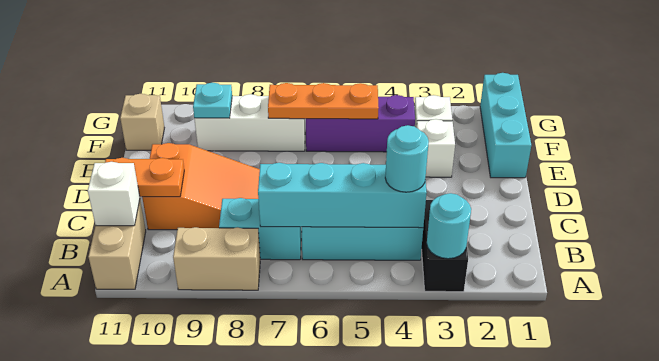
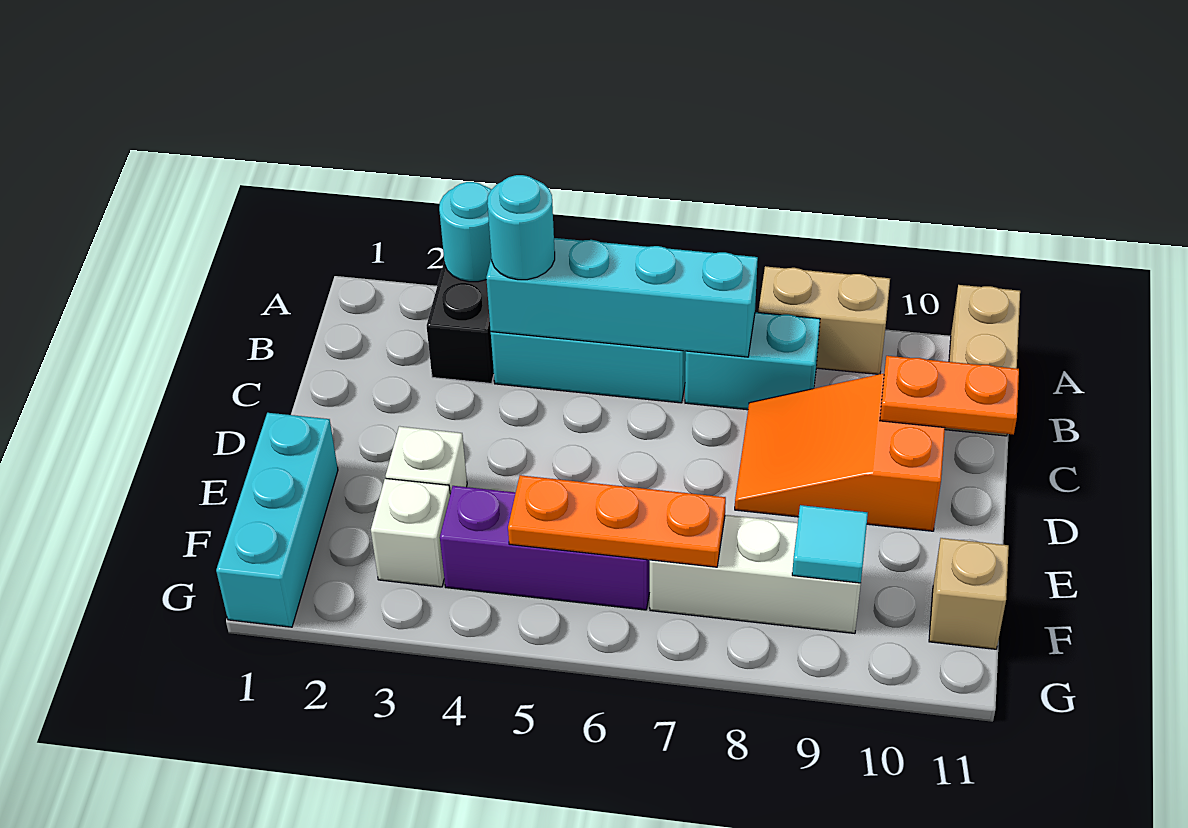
white 1x1 brick [88,162,140,226] -> none
cyan 1x1 plate [193,83,232,118] -> cyan 1x1 tile [792,505,868,583]

